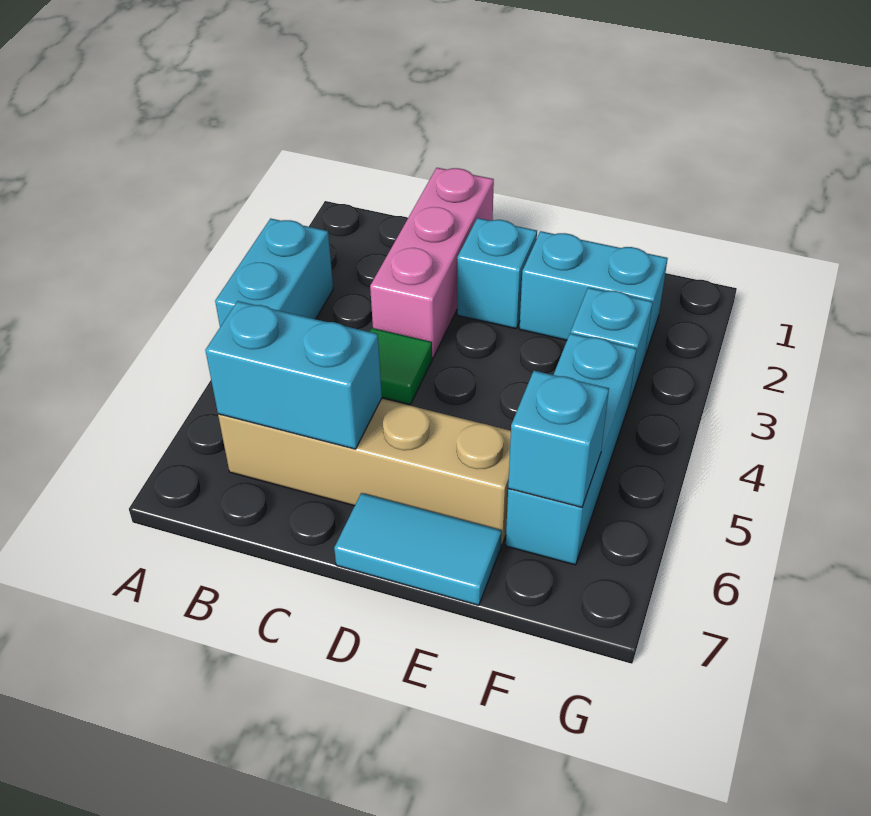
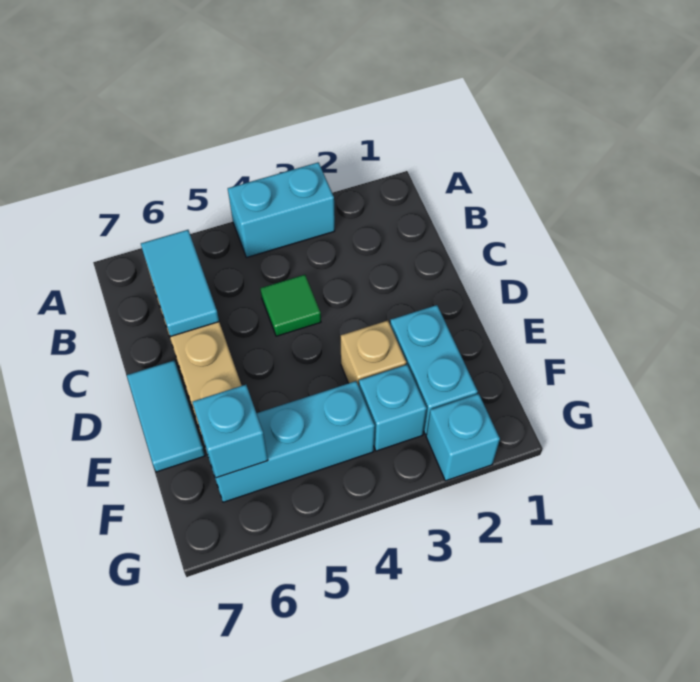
cyan 1x2 brick [205,301,382,449] -> cyan 1x2 tile [141,230,219,337]
pink 1x3 brick [370,168,494,358] -> none
cyan 1x1 brick [457,218,537,329] -> cyan 1x1 brick moved to [426,394,500,481]
none -> tan 1x1 brick [341,321,406,386]

